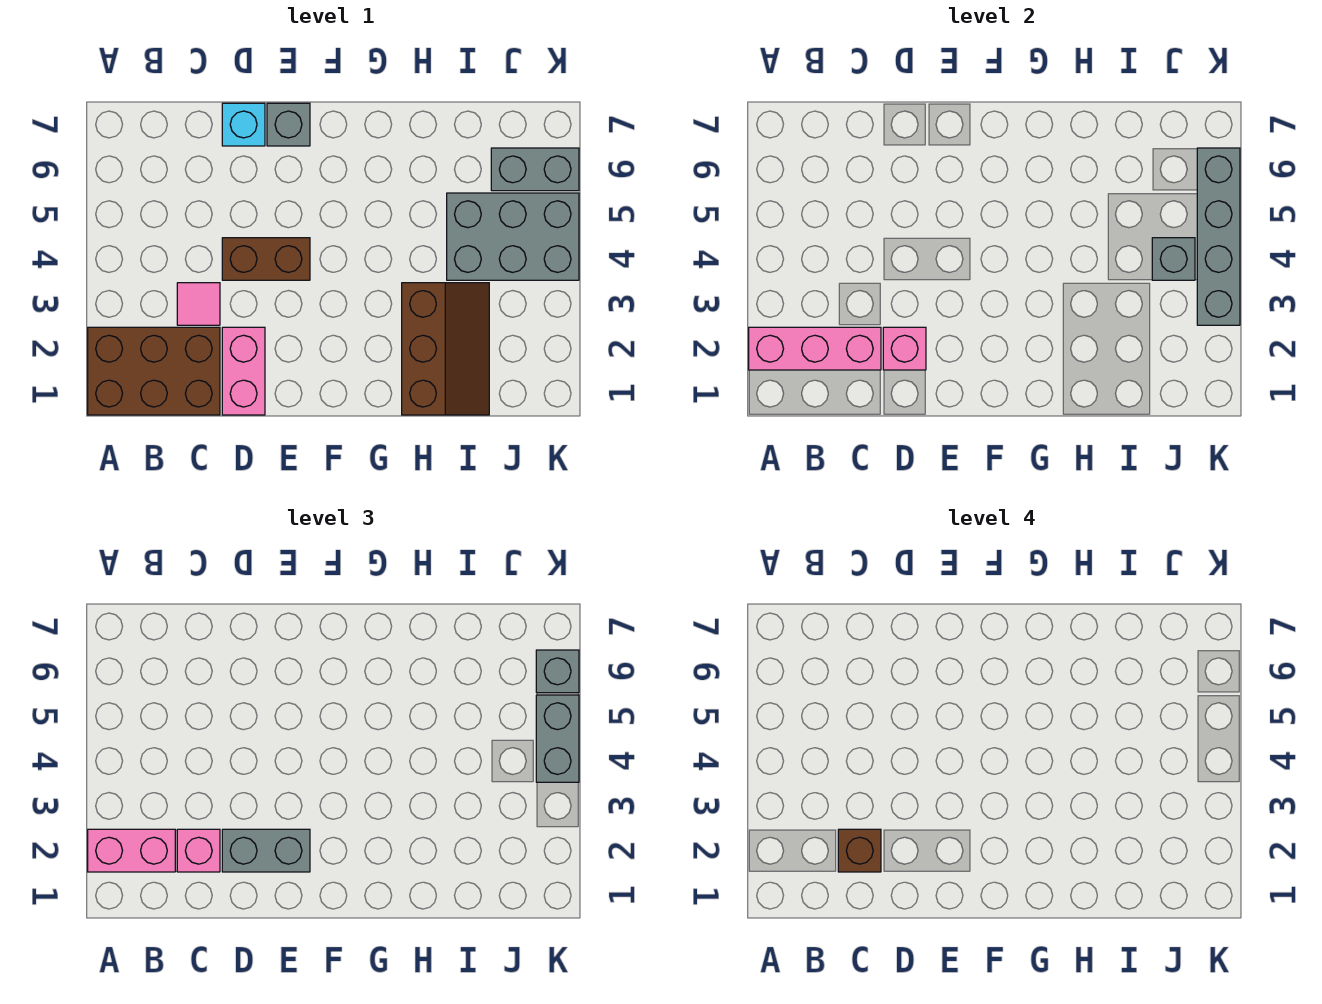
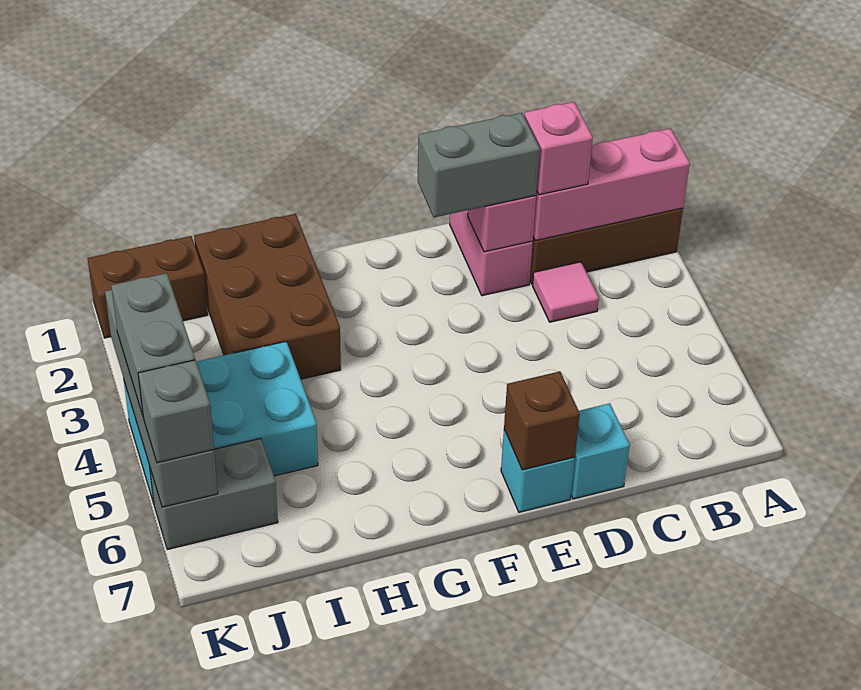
pink 1x2 brick [88,829,175,872] -> none
brown 1x1 brick [838,829,881,872] -> brown 1x1 brick moved to [504,371,580,470]
brown 1x2 brick [222,238,310,280] -> brown 1x2 brick moved to [87,236,207,338]
grey 1x1 brick [267,103,310,146] -> cyan 1x1 brick [501,430,575,512]
brown 2x3 slope [402,283,489,415] -> brown 2x3 brick [194,214,341,379]
grey 2x3 brick [447,193,579,280] -> cyan 2x3 brick [124,341,318,503]
grey 1x1 brick [1152,238,1195,280] -> none

